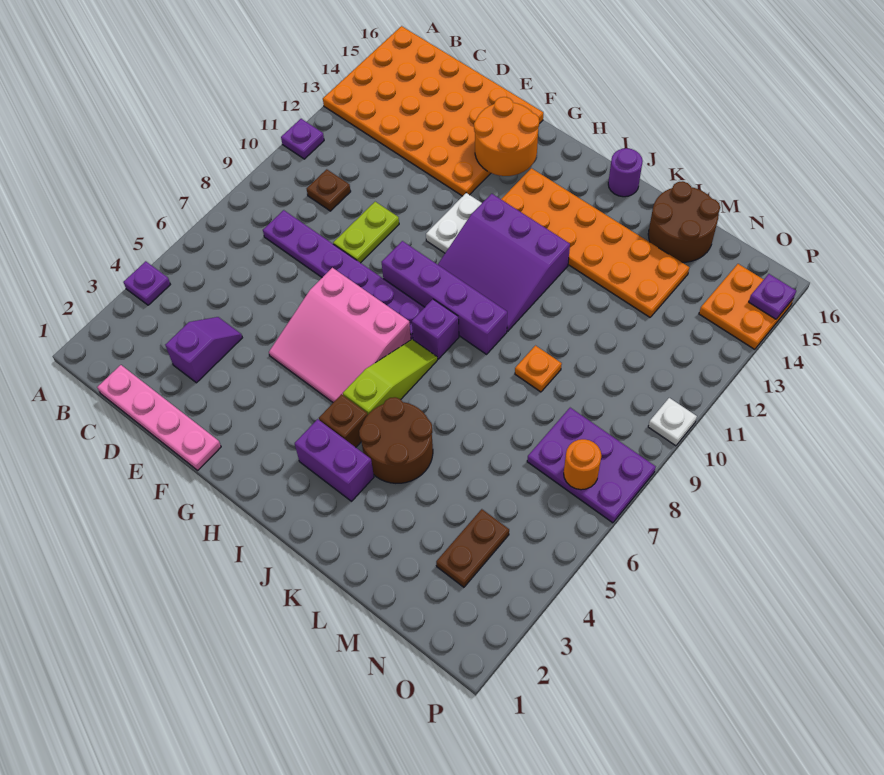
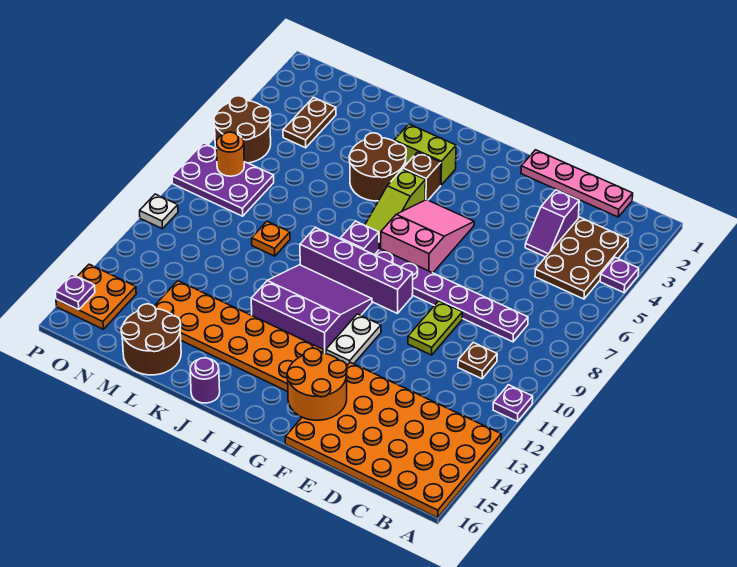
none -> brown 2x3 plate [535,217,628,299]
pink 3x3 slope [269,268,411,402] -> pink 2x3 slope [381,200,474,273]
purple 1x2 brick [295,419,374,501] -> lime 1x2 brick [394,124,456,185]
none -> brown 2x2 round brick [214,96,271,163]

